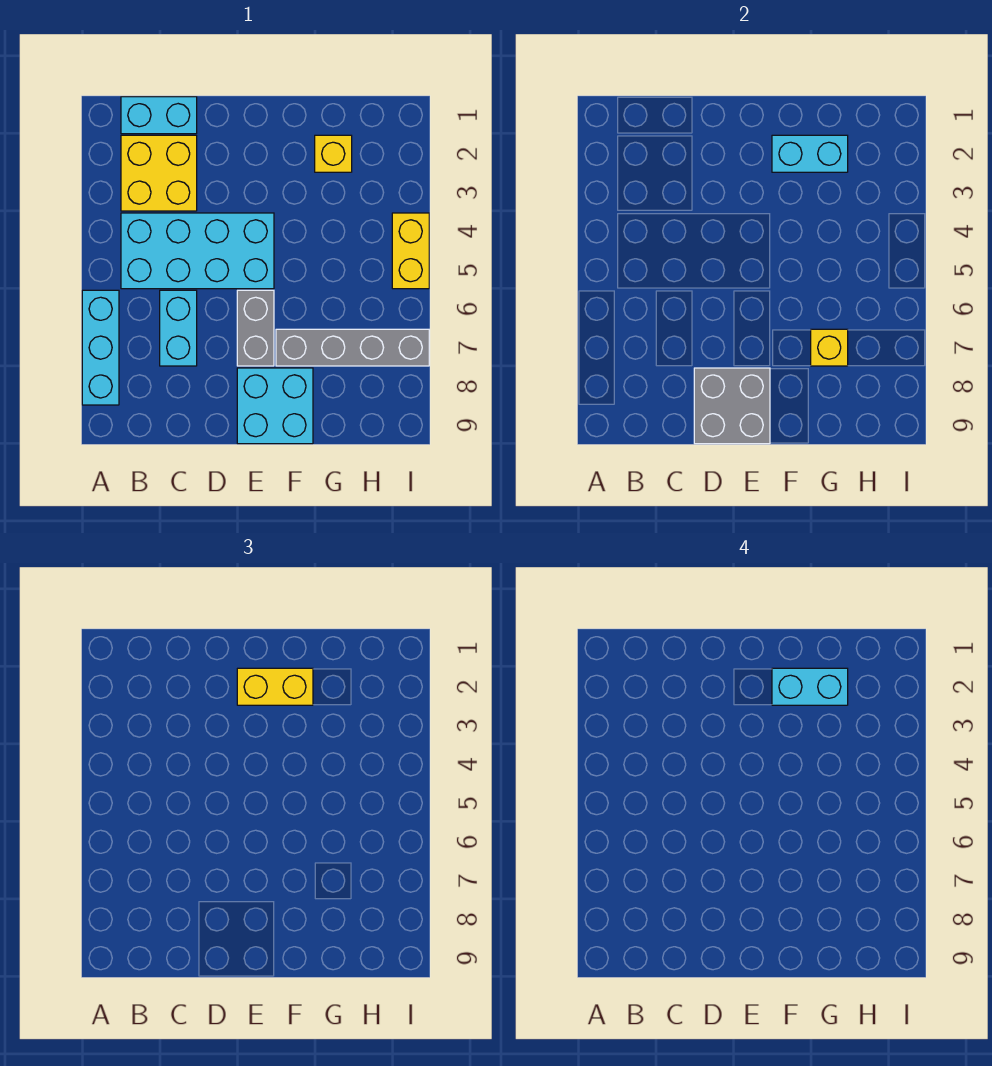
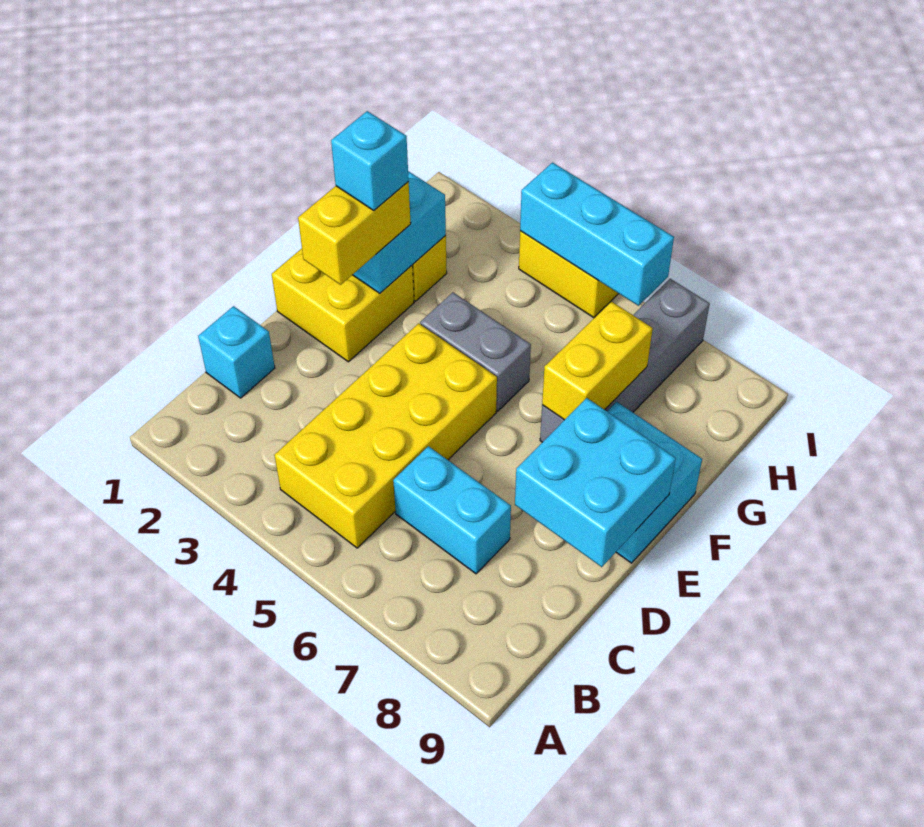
cyan 1x3 brick [82,290,119,405] -> cyan 1x3 brick moved to [520,163,674,306]
cyan 1x2 brick [121,97,197,134] -> cyan 1x1 brick [198,306,275,398]
yellow 2x2 brick [121,135,197,211] -> yellow 2x2 brick moved to [272,249,414,362]
cyan 2x4 brick [121,213,274,289] -> yellow 2x4 brick [274,323,497,548]
grey 2x2 brick [694,368,770,444] -> cyan 2x2 brick [515,398,676,567]
grey 1x2 brick [237,290,274,366] -> grey 1x2 brick moved to [420,292,531,411]
cyan 1x2 brick [772,668,848,705] -> cyan 1x1 brick [331,111,409,210]
yellow 1x1 brick [811,329,848,366] -> yellow 1x2 brick [542,301,653,420]

